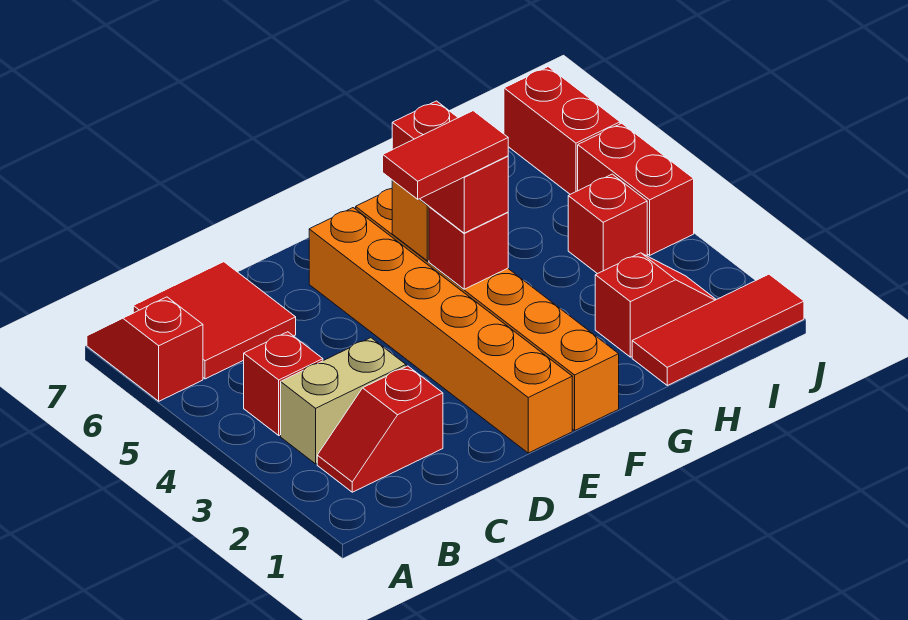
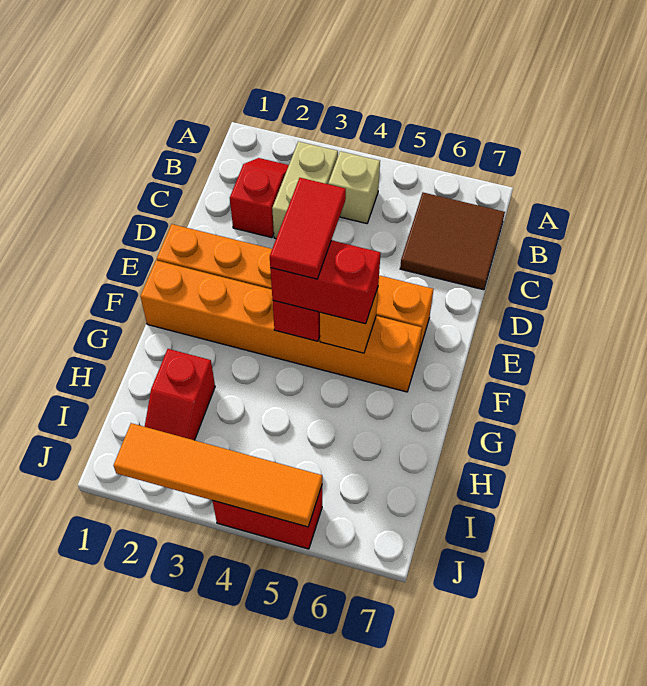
red 1x2 slope [87,297,203,401] -> none
red 1x1 brick [244,332,323,435] -> tan 1x1 brick [328,151,380,224]
red 2x2 tile [133,262,296,379] -> brown 2x2 tile [400,193,505,290]
red 1x3 tile [632,274,804,385] -> none
red 1x1 brick [568,174,647,274] -> none
none -> orange 1x4 tile [114,423,322,527]
red 1x2 brick [504,67,620,194] -> none

